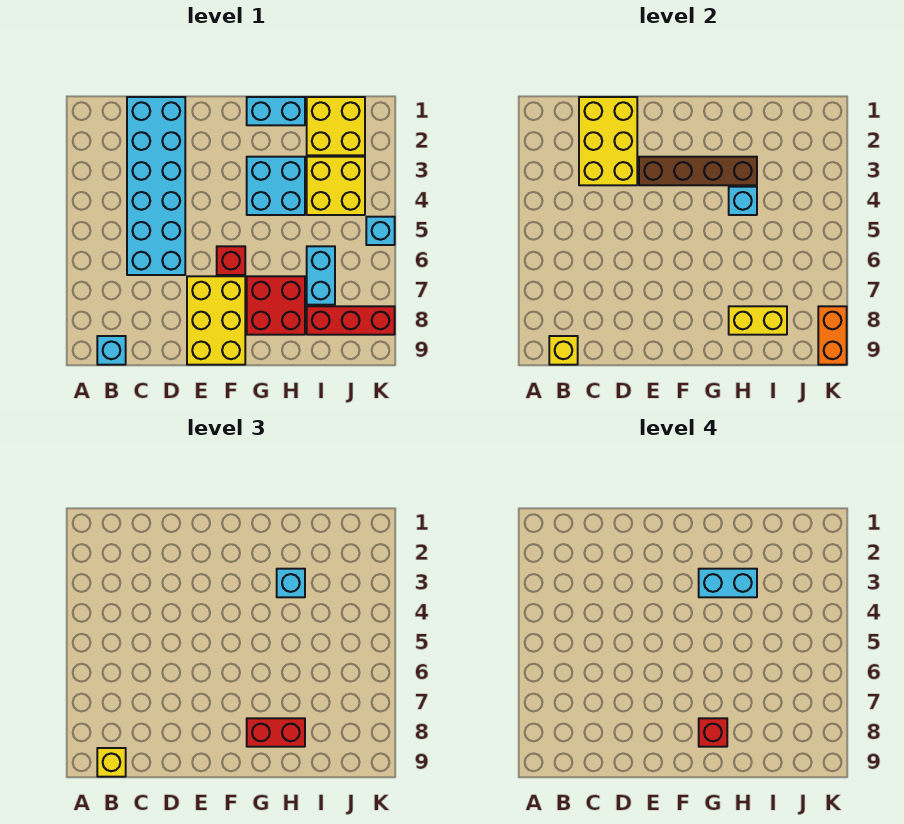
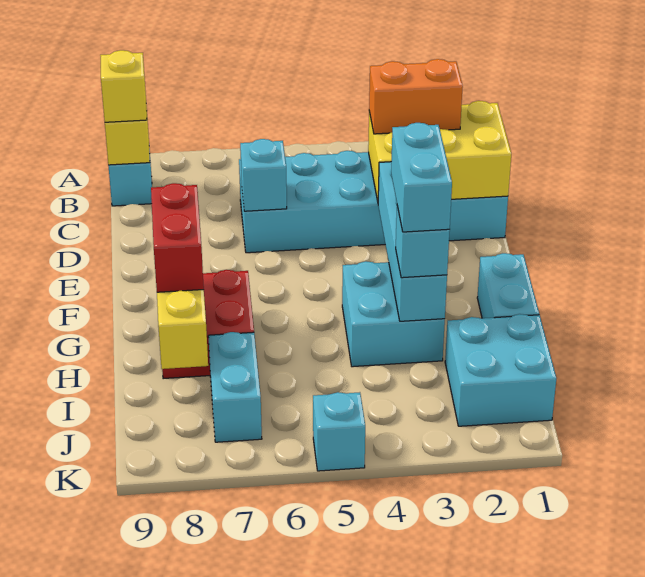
brown 1x4 brick [639,157,757,185] -> cyan 1x4 brick [378,162,447,321]
yellow 2x3 brick [187,276,245,365] -> none
red 1x1 brick [217,246,245,275] -> none
red 1x1 brick [699,718,727,747] -> none
cyan 1x1 brick [729,187,757,215] -> cyan 1x1 brick moved to [240,139,287,211]
yellow 2x2 brick [307,97,365,155] -> cyan 2x2 brick [445,314,556,426]
yellow 2x2 brick [307,157,365,215] -> none
cyan 1x2 brick [307,246,335,305] -> cyan 1x2 brick turned to [208,332,262,442]
red 1x3 brick [307,306,395,335] -> none
orange 1x2 brick [818,306,847,365] -> orange 1x2 brick moved to [369,59,463,134]

